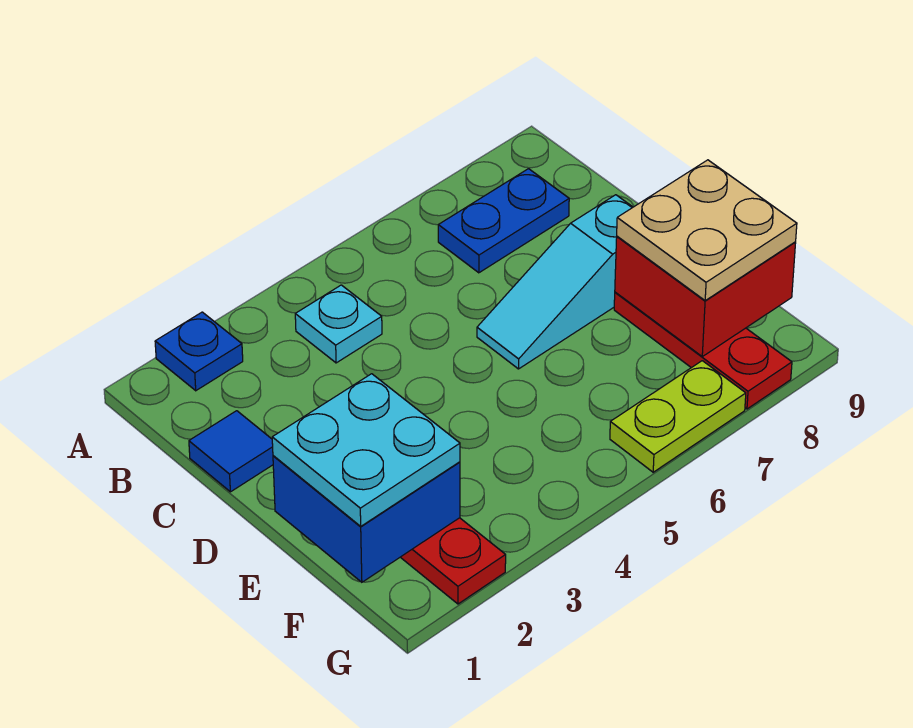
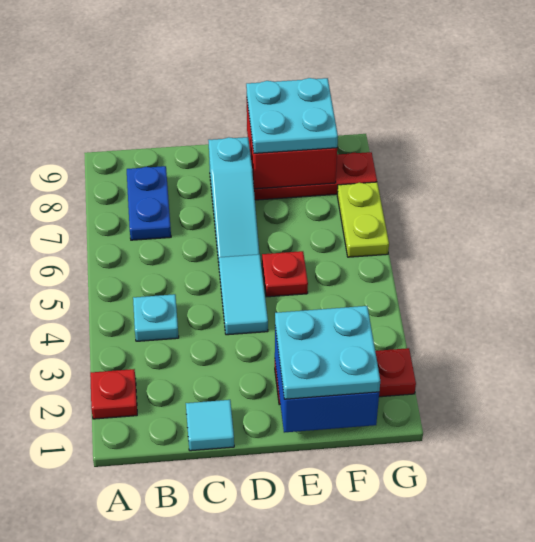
blue 1x1 plate [155,312,243,391] -> red 1x1 plate [90,369,137,419]
blue 1x1 tile [189,411,273,492] -> cyan 1x1 tile [186,400,234,451]
none -> cyan 1x2 tile [219,254,268,335]
none -> red 1x1 plate [262,251,308,297]
tan 2x2 plate [617,160,797,301] -> cyan 2x2 plate [246,78,338,153]

